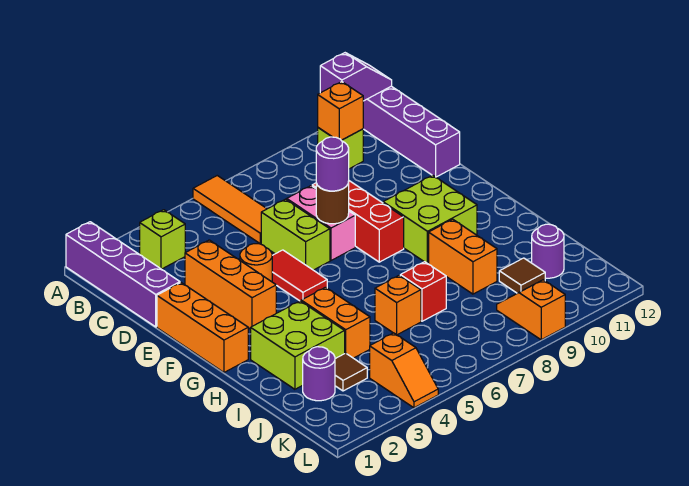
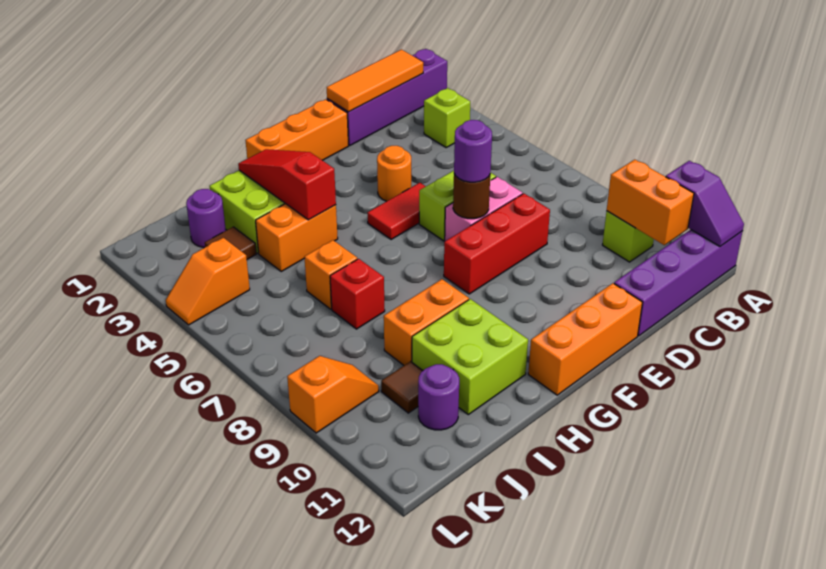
orange 1x3 tile [193,176,267,244] -> orange 1x3 tile moved to [327,50,423,112]
orange 1x1 brick [318,82,363,140] -> orange 1x2 brick [607,160,694,245]
orange 1x3 brick [185,240,276,329] -> orange 1x3 brick moved to [528,283,643,395]
lime 2x2 brick [383,175,477,264] -> lime 2x2 brick moved to [412,299,528,415]
none -> red 1x3 slope [238,149,336,220]

